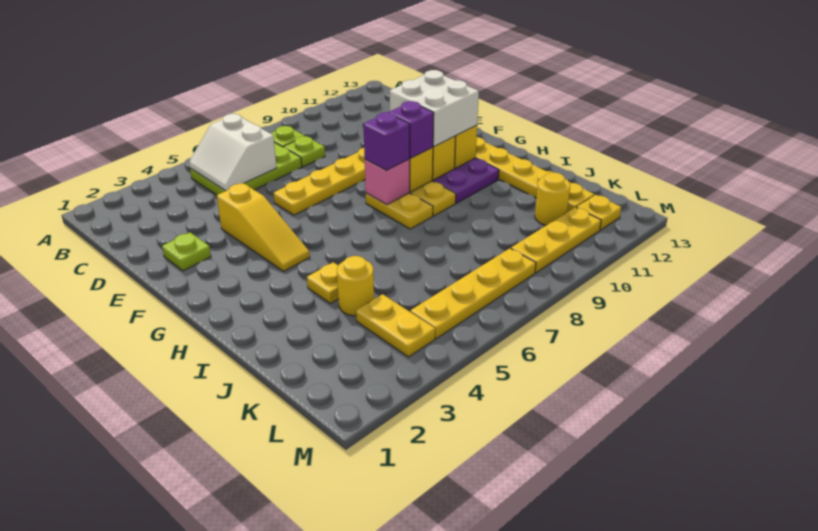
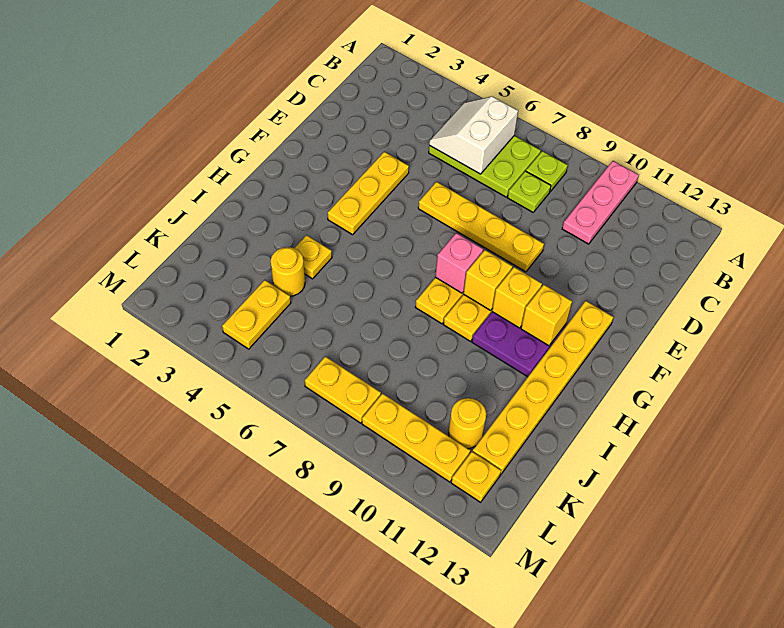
none -> pink 1x3 plate [562,161,639,244]
lime 1x1 plate [162,233,211,271] -> none
yellow 1x3 slope [217,183,310,271] -> yellow 1x3 plate [328,152,409,235]
white 2x2 brick [390,70,479,147] -> none
purple 1x1 brick [364,112,410,171] -> none
purple 1x1 brick [390,101,434,158] -> none
yellow 1x4 plate [410,248,536,338] -> yellow 1x2 plate [305,356,381,423]

